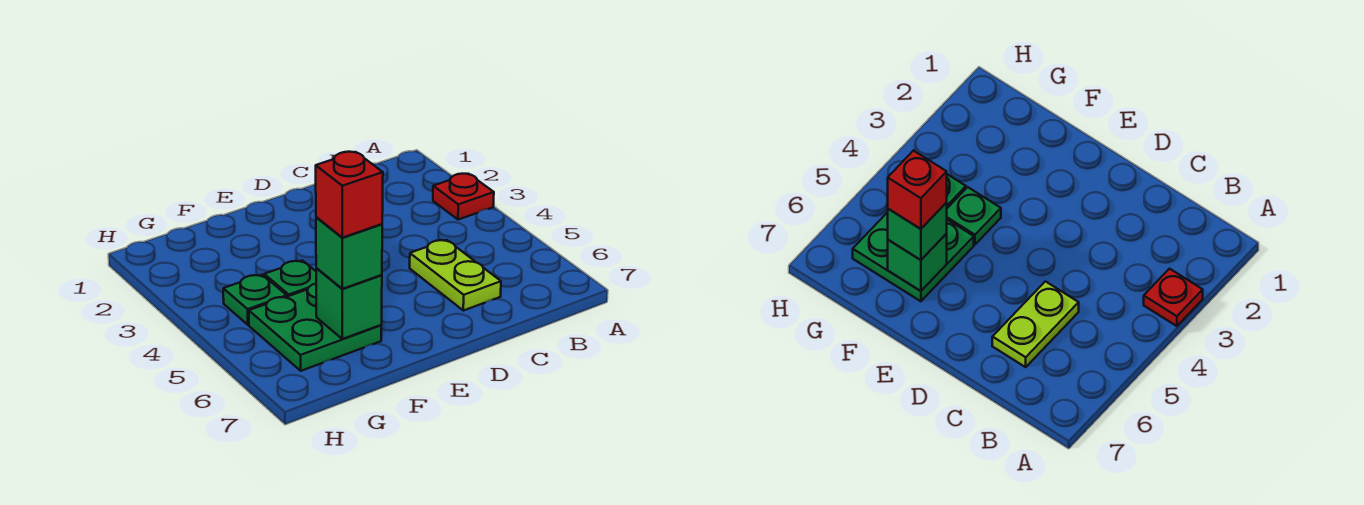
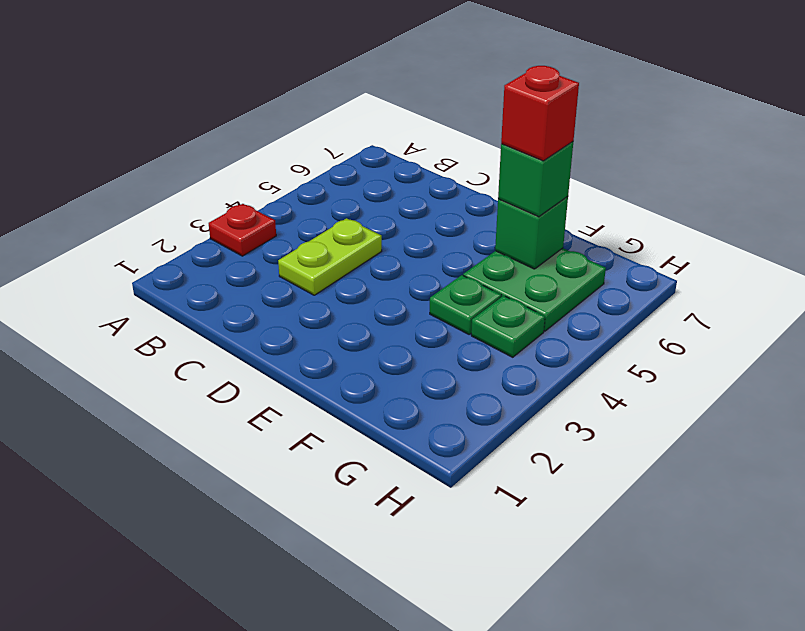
lime 1x2 plate [410,240,501,311] -> lime 1x2 plate moved to [278,218,382,295]

